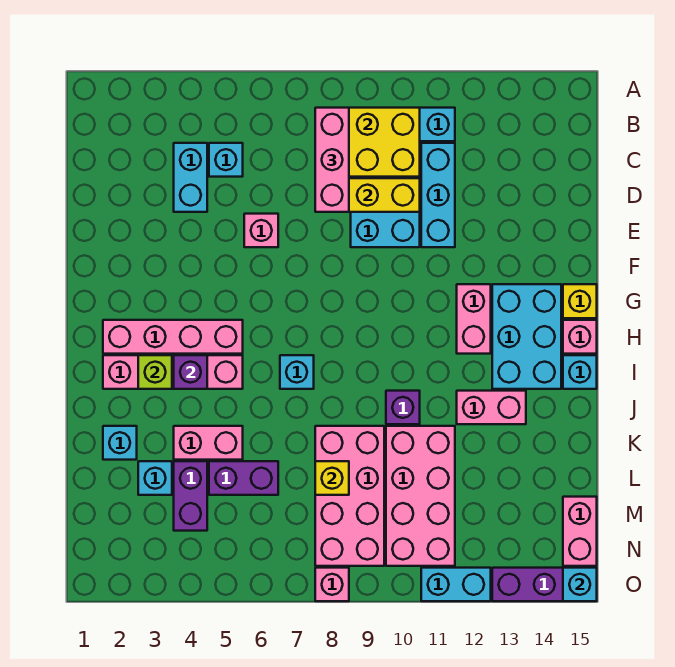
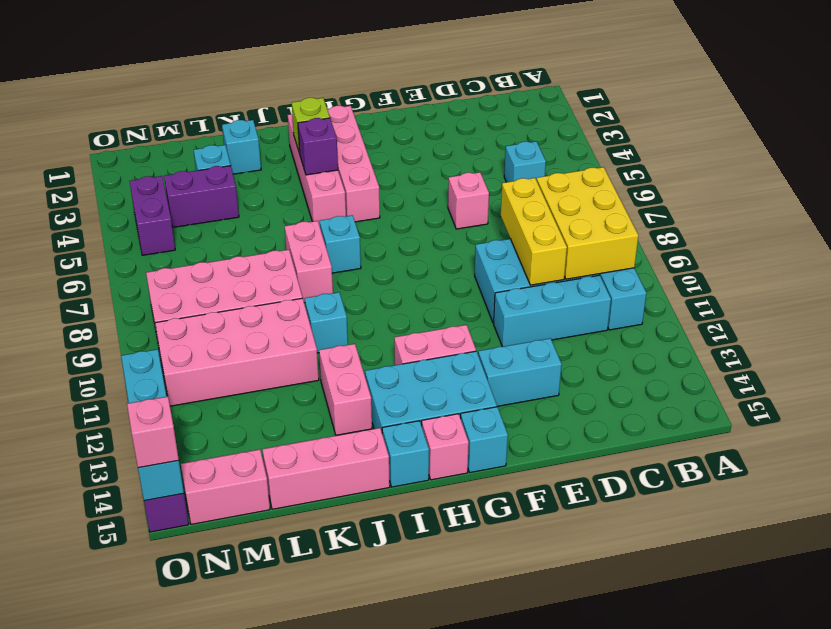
pink 1x3 brick [315,108,349,212] -> pink 1x3 brick moved to [262,428,390,509]
cyan 1x2 brick [174,143,207,212] -> cyan 1x2 brick moved to [478,338,562,406]
yellow 1x1 brick [563,284,597,318] -> cyan 1x1 brick [461,407,508,473]
purple 1x1 brick [386,391,420,424] -> cyan 1x1 brick [305,292,348,353]
pink 1x2 brick [174,426,243,460] -> pink 1x2 brick moved to [285,221,333,303]
purple 1x2 brick [209,461,278,495] -> purple 1x2 brick moved to [130,176,175,255]
yellow 1x1 brick [315,461,349,495] -> none
pink 1x1 brick [315,568,349,601] -> pink 1x1 brick moved to [127,397,179,468]

